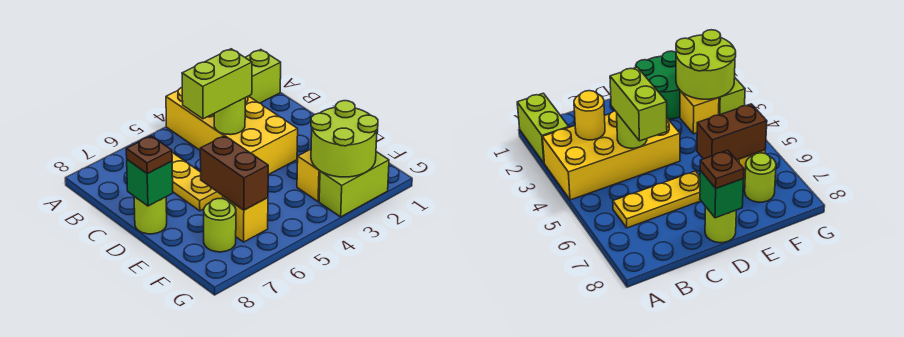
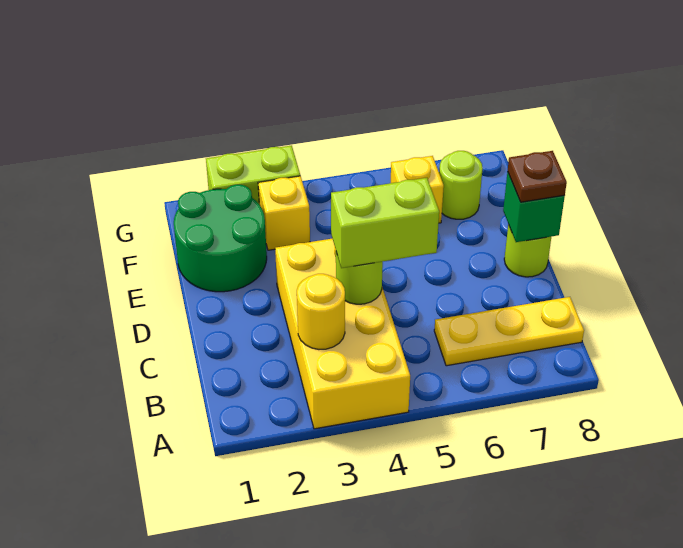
lime 1x2 brick [245,50,281,103] -> none
yellow 1x3 plate [172,152,223,211] -> yellow 1x3 plate turned to [434,297,584,366]
brown 1x2 brick [200,136,268,210] -> none
lime 2x2 round brick [311,101,378,177] -> none

